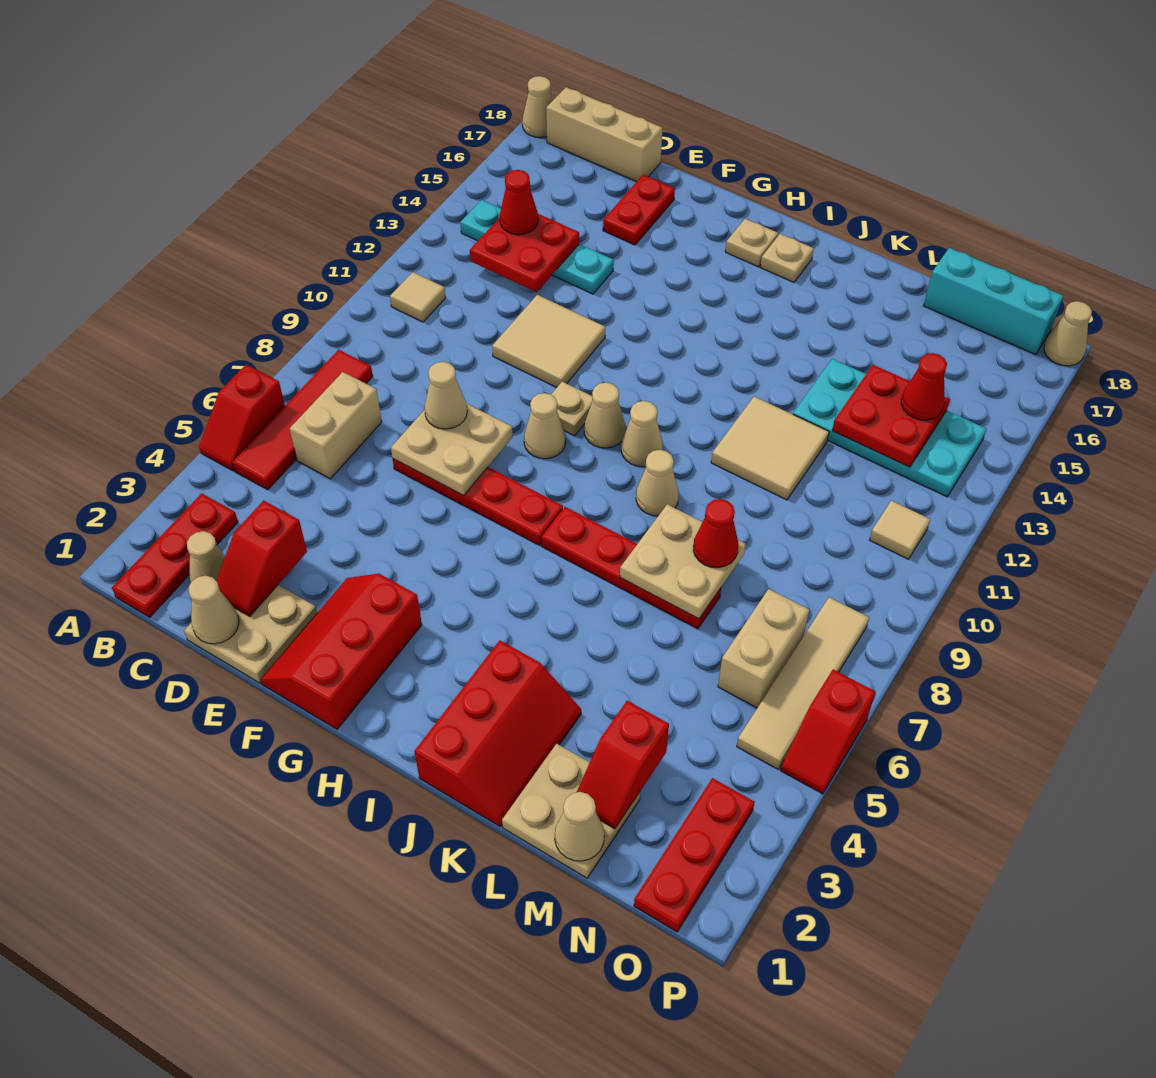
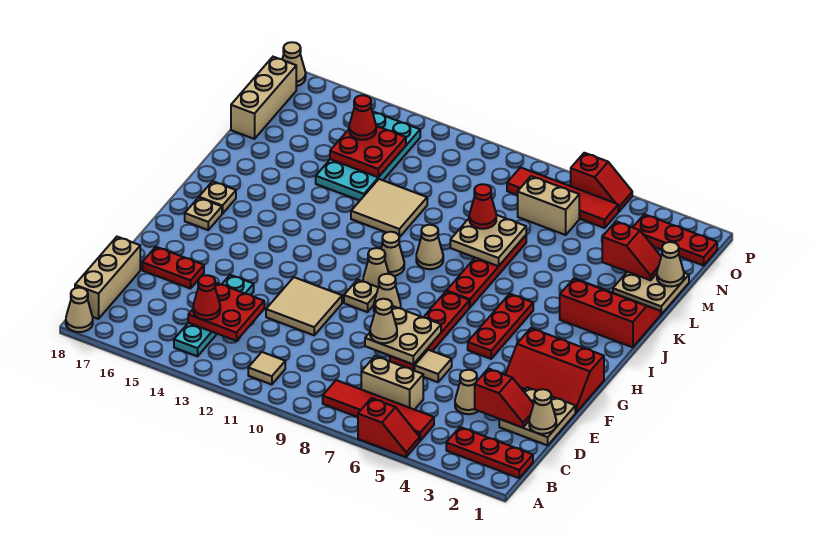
tan 1x1 cone [187,531,225,582] -> tan 1x1 cone moved to [455,370,478,414]
none -> red 1x3 plate [468,294,533,359]
cyan 1x3 brick [924,248,1063,355] -> tan 1x3 brick [231,57,296,139]
tan 1x4 tile [737,597,869,769] -> red 1x4 tile [507,167,618,228]
tan 1x1 tile [870,500,930,559] -> tan 1x1 tile moved to [415,350,452,382]

